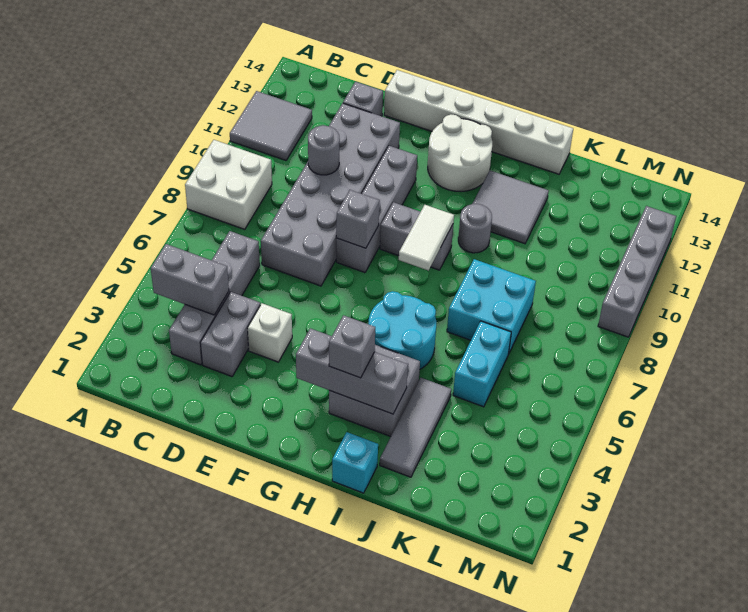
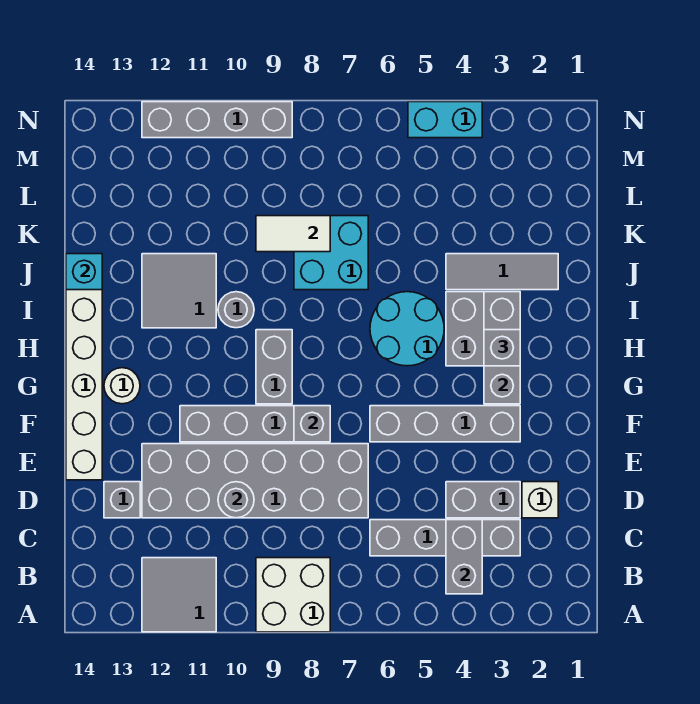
white 1x1 brick [247,303,292,362] -> white 1x1 brick moved to [522,482,558,518]
none -> grey 1x4 brick [370,406,520,442]
white 2x2 round brick [428,115,492,192] -> white 1x1 round brick [104,368,140,404]
white 1x2 tile [399,205,454,271] -> white 1x2 tile moved to [256,216,330,252]
cyan 1x1 brick [332,432,378,493] -> cyan 1x1 brick moved to [66,254,102,290]
cyan 1x2 brick [453,321,511,407] -> cyan 1x2 brick moved to [408,102,482,138]

